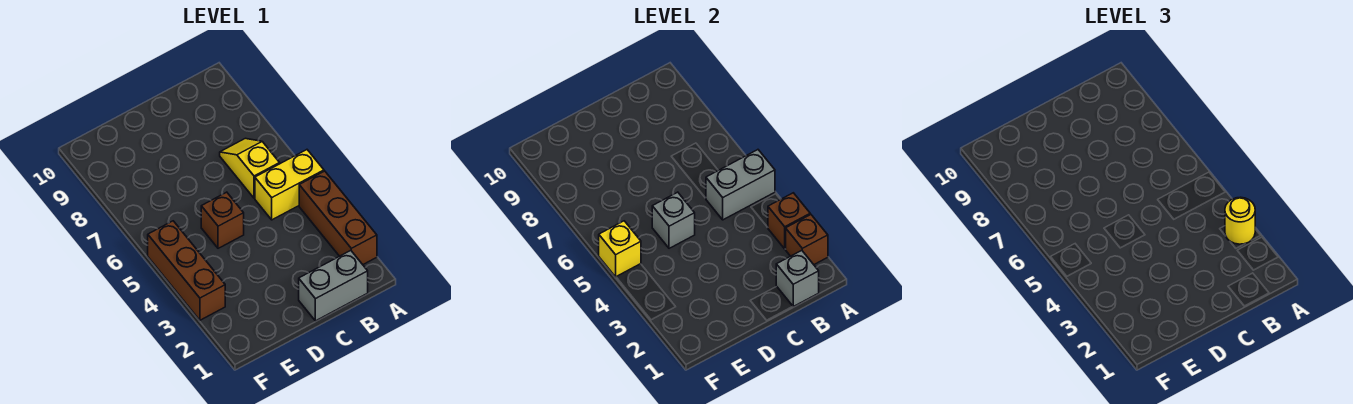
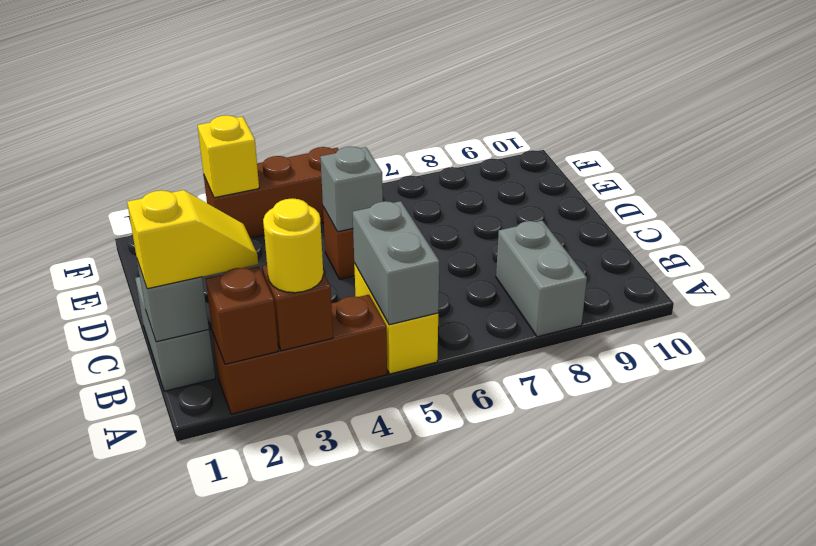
none -> grey 1x2 brick [496,221,587,337]
yellow 1x2 slope [220,138,280,198] -> yellow 1x2 slope moved to [127,190,258,289]
yellow 1x1 brick [599,221,641,277] -> yellow 1x1 brick moved to [198,115,259,198]

